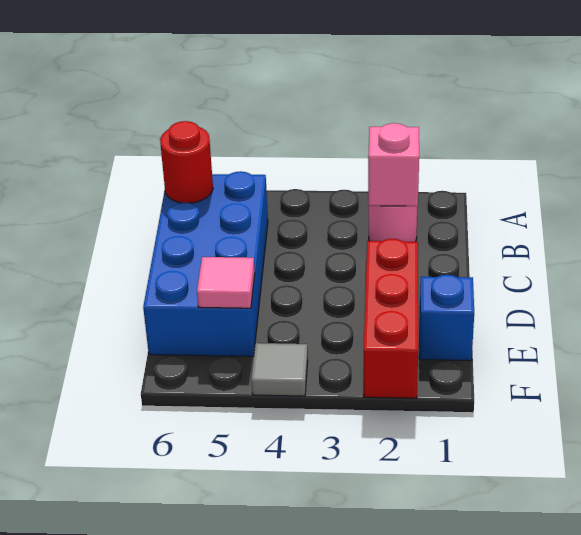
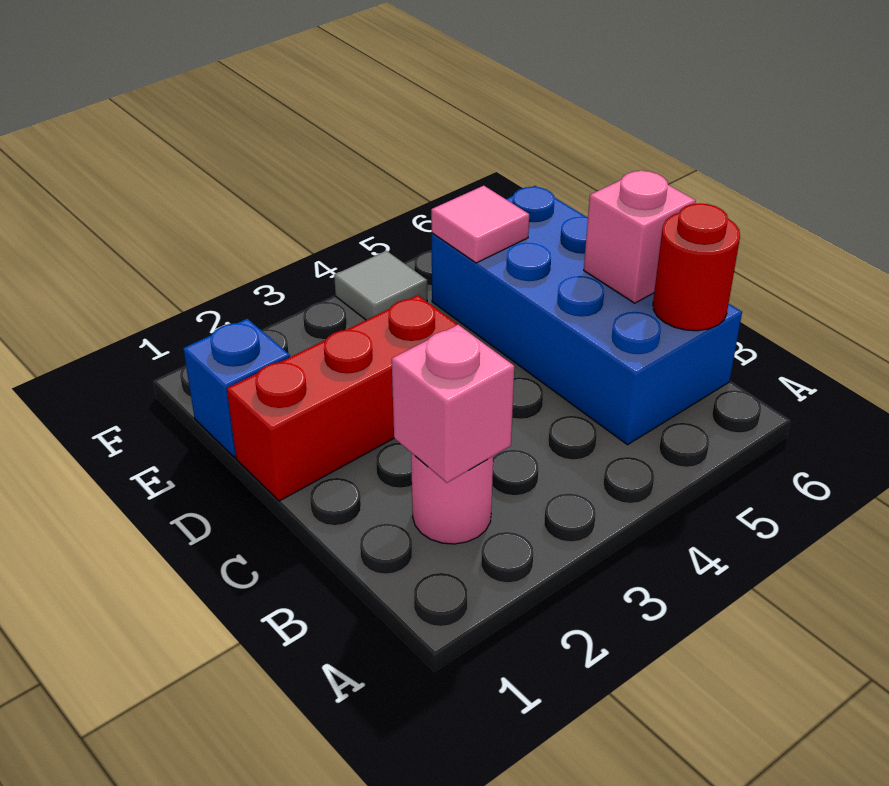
none -> pink 1x1 brick [584,170,696,303]
red 1x3 brick [364,239,418,398] -> red 1x3 brick turned to [227,295,458,501]

